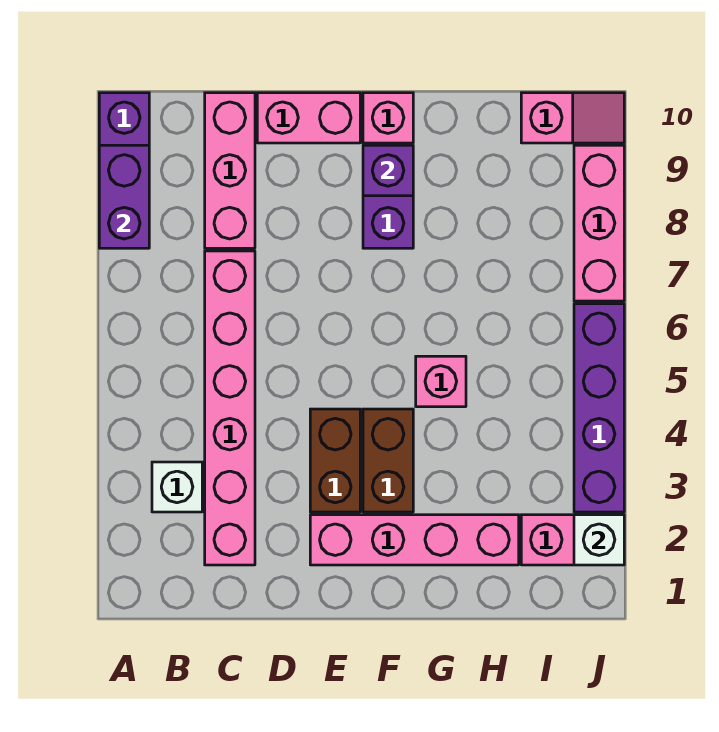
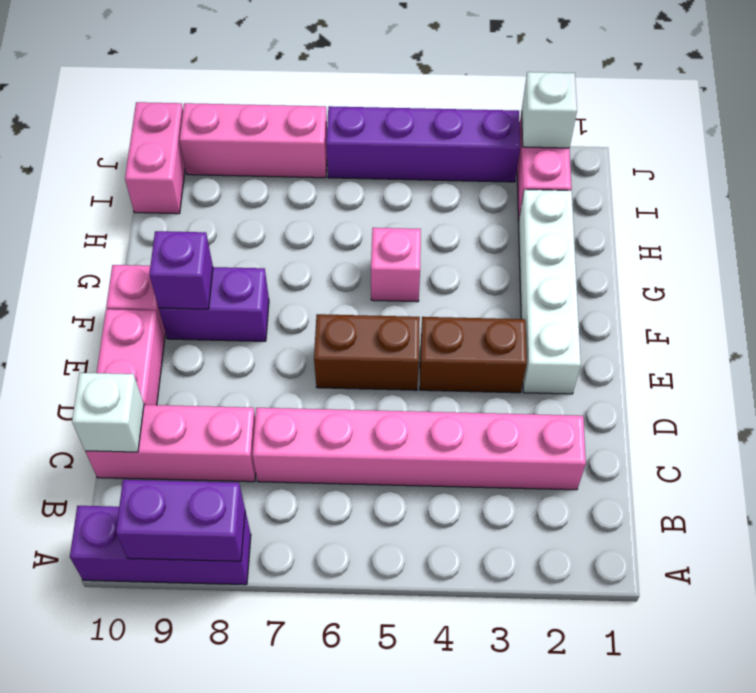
white 1x1 brick [152,462,202,512] -> white 1x1 brick moved to [72,373,144,452]
pink 1x4 brick [310,515,519,565] -> white 1x4 brick [519,190,581,394]
brown 1x2 brick [363,409,413,512] -> brown 1x2 brick moved to [314,314,420,390]
pink 1x2 slope [521,93,624,143] -> pink 1x2 brick [125,102,185,214]

